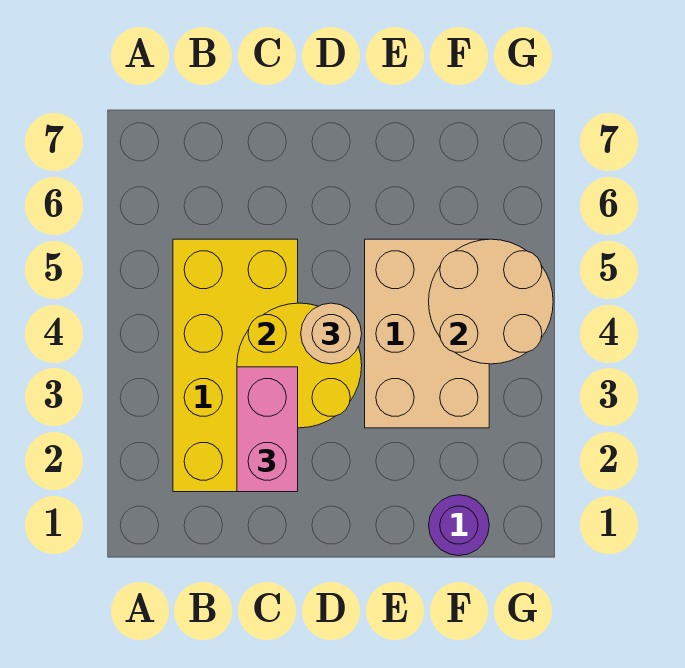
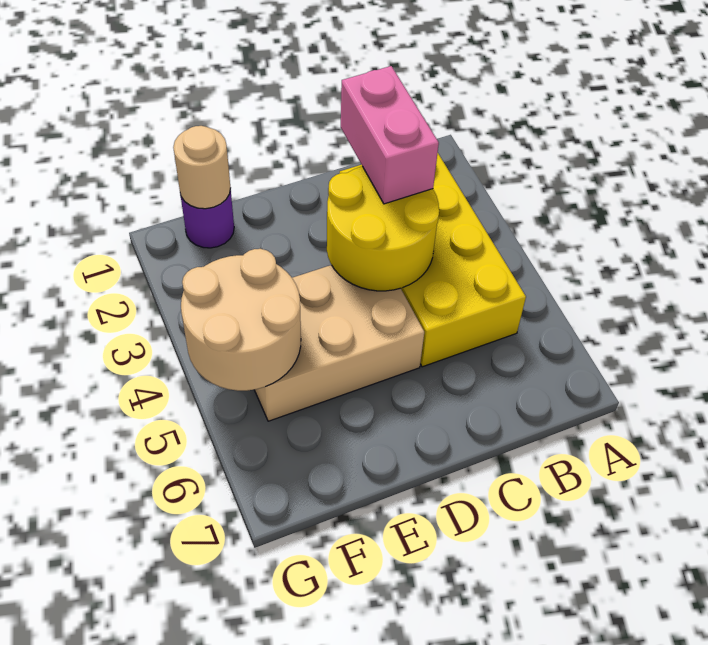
tan 1x1 round brick [301,303,362,364] -> tan 1x1 round brick moved to [173,126,231,209]
tan 2x3 brick [365,239,489,428] -> tan 2x3 brick turned to [255,265,424,421]

